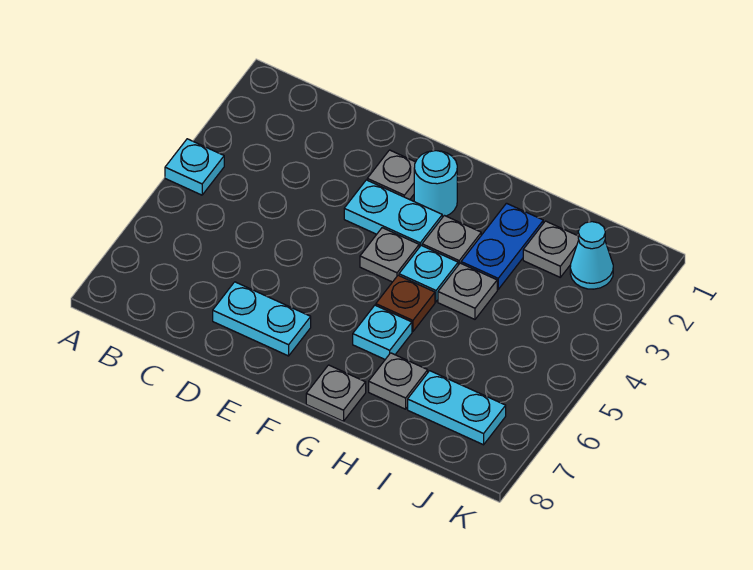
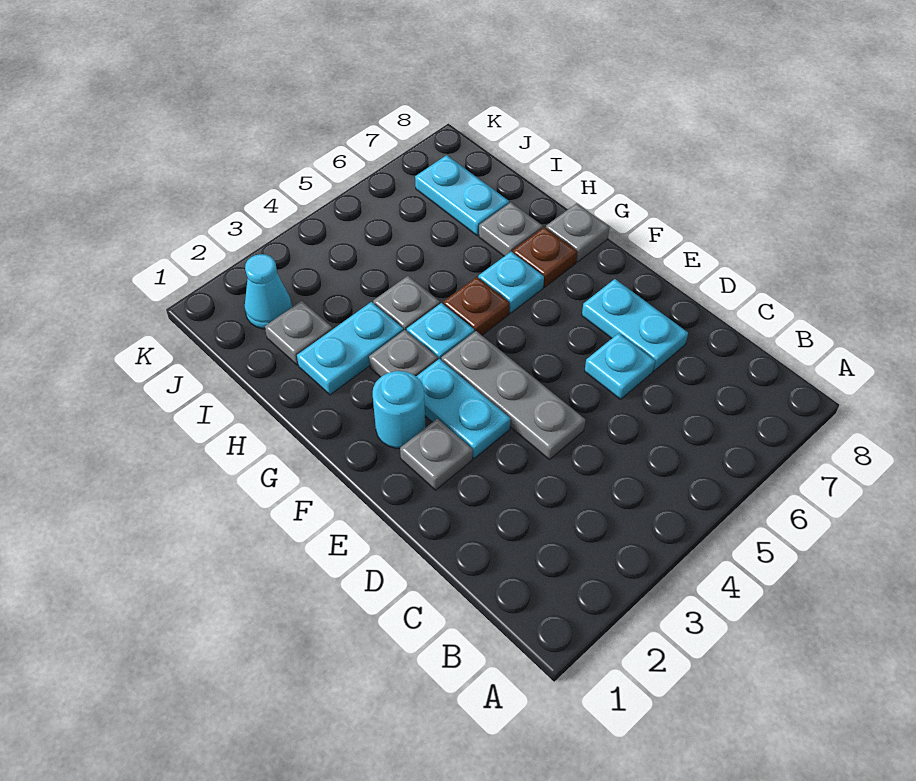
cyan 1x1 plate [165,139,224,195] -> cyan 1x1 plate moved to [585,333,655,399]
grey 1x1 plate [360,228,419,282] -> grey 1x3 plate [441,331,585,460]
none -> brown 1x1 plate [513,227,577,287]
blue 1x2 plate [461,203,543,289] -> cyan 1x2 plate [297,302,403,395]

